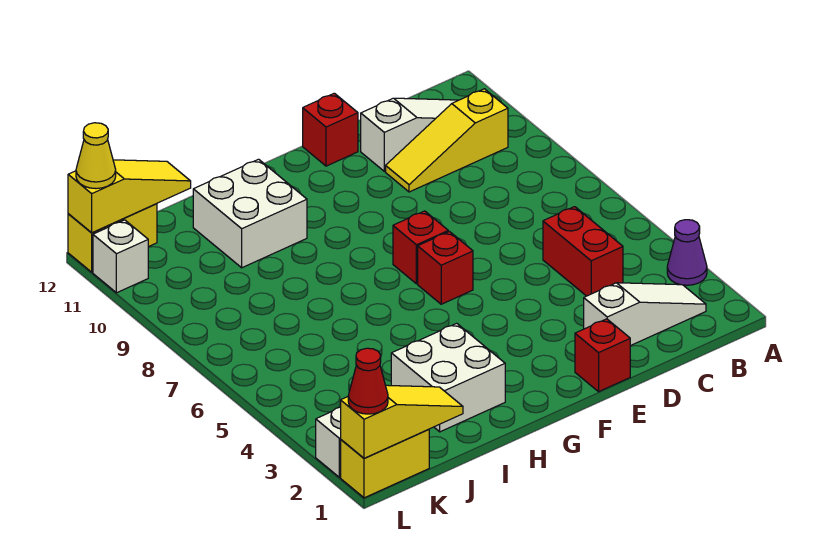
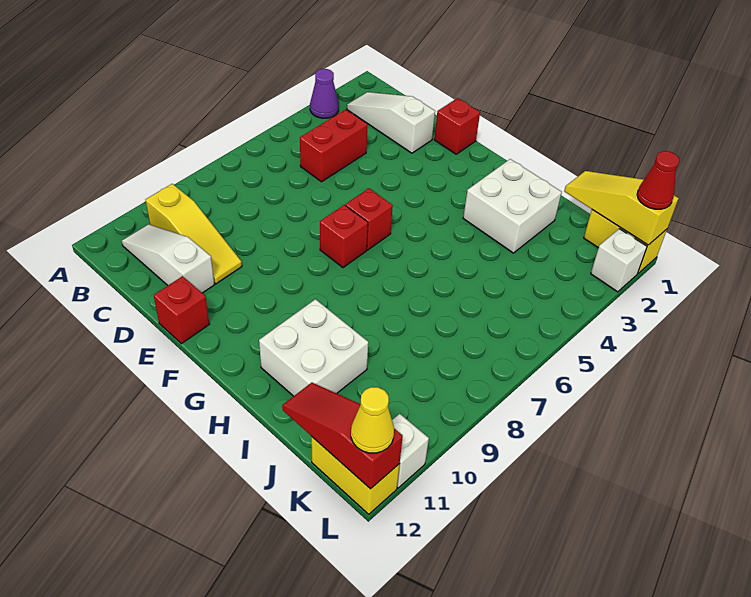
yellow 1x3 slope [68,160,191,233] -> red 1x3 slope [282,383,403,489]

